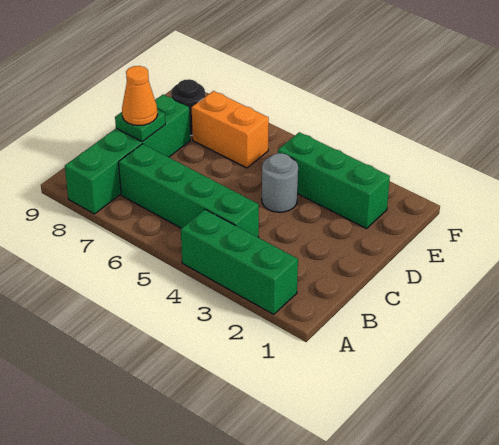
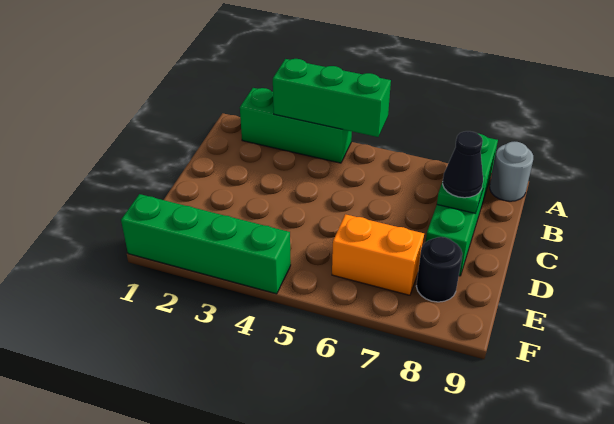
green 1x4 brick [119,144,259,238] -> green 1x4 brick moved to [121,194,291,294]
orange 1x1 cone [122,66,158,126] -> black 1x1 cone [443,131,483,198]
grey 1x1 round brick [262,153,298,212] -> grey 1x1 round brick moved to [490,142,533,201]
green 1x3 brick [278,132,390,229] -> green 1x3 brick moved to [273,59,391,137]

